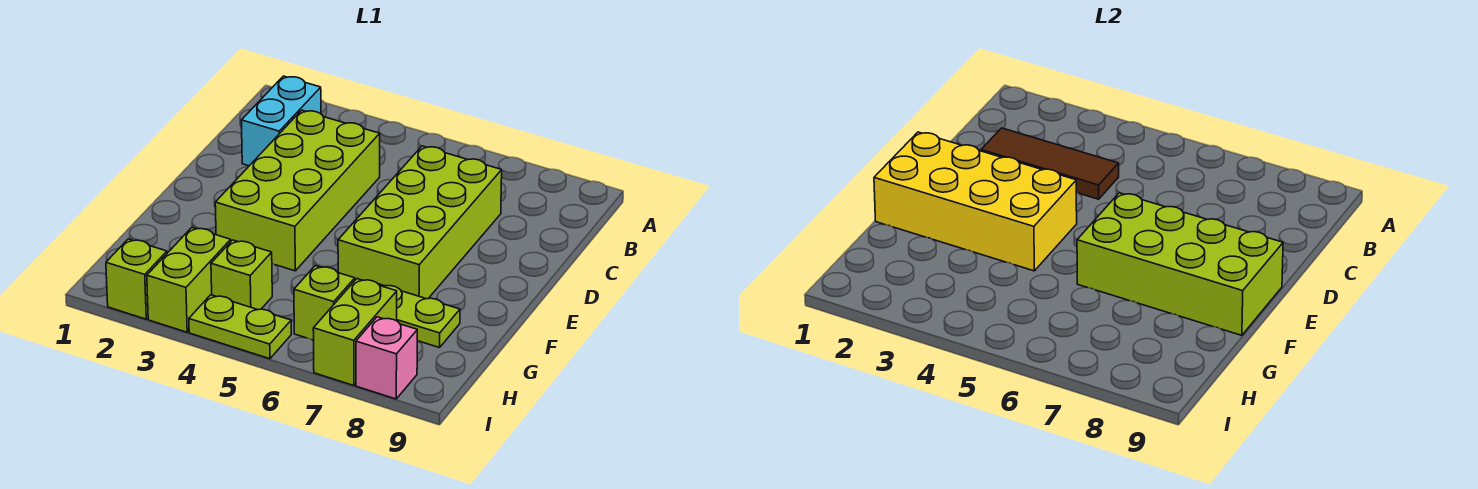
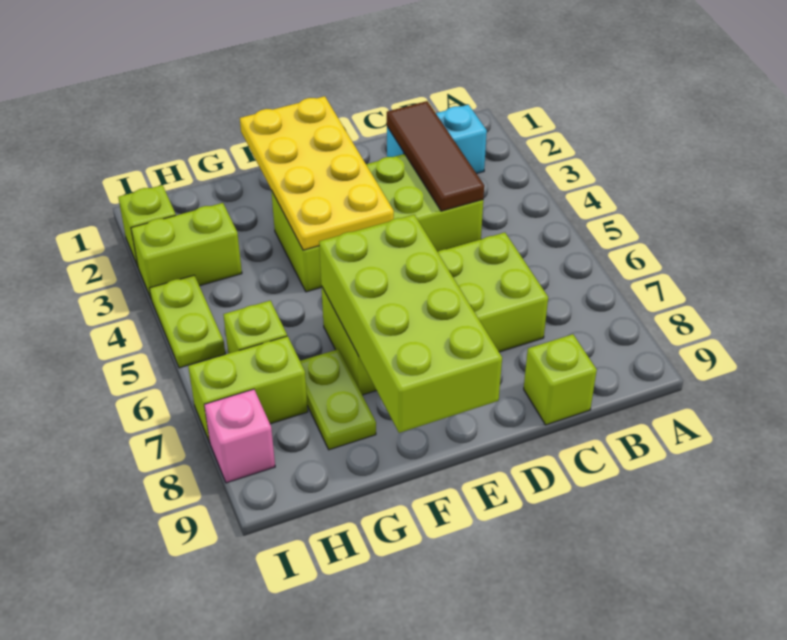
yellow 2x4 brick [874,132,1077,271] -> yellow 2x4 plate [240,96,394,250]
lime 1x1 brick [211,240,272,310] -> lime 1x1 brick moved to [524,334,597,425]

